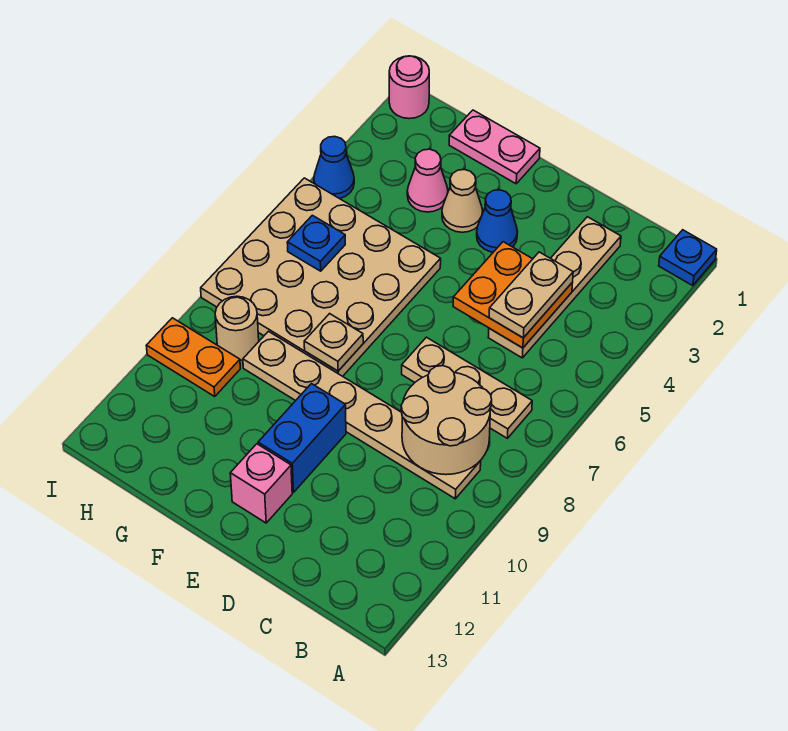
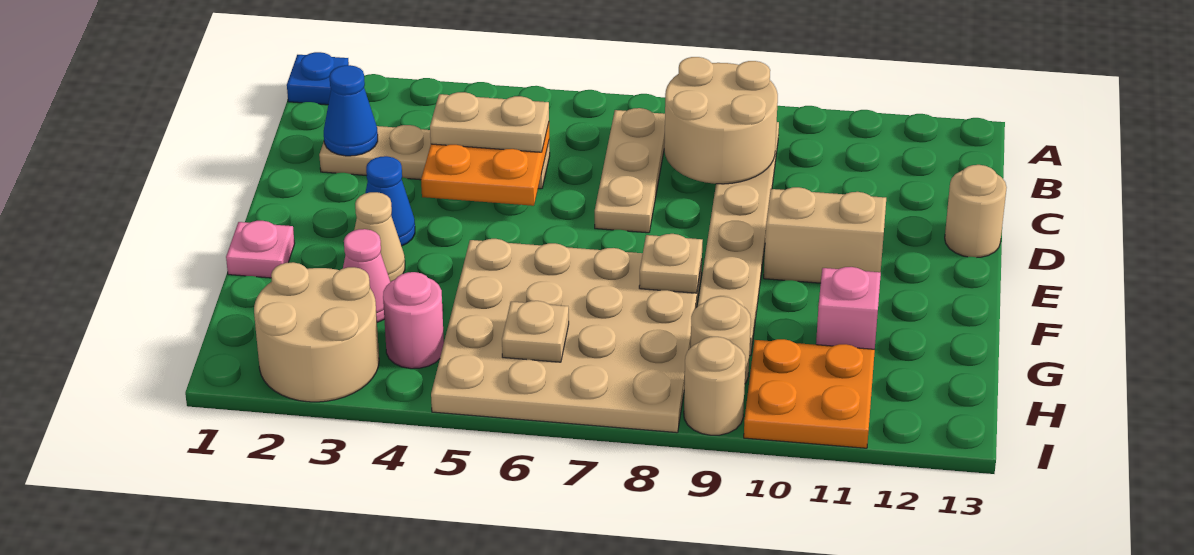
none -> tan 1x1 round brick [945,165,1007,257]
blue 1x2 brick [258,384,346,492] -> tan 1x2 brick [764,187,886,283]
pink 1x1 brick [230,444,292,523] -> pink 1x1 brick moved to [816,267,881,349]
pink 1x2 plate [449,110,540,184] -> pink 1x1 plate [226,221,295,278]
none -> tan 2x2 round brick [254,262,379,402]
blue 1x1 plate [287,215,345,271] -> tan 1x1 plate [502,301,569,362]
orange 1x2 plate [146,318,240,396] -> orange 2x2 plate [744,339,875,448]
pink 1x1 round brick [389,56,429,119] -> pink 1x1 round brick moved to [383,272,444,369]
blue 1x1 cone [314,136,354,199] -> blue 1x1 cone moved to [324,65,378,156]
none -> tan 1x1 round brick [684,337,746,435]

